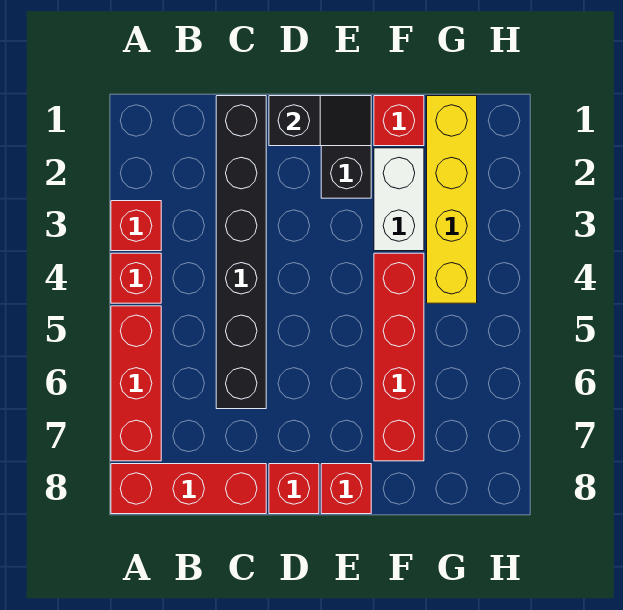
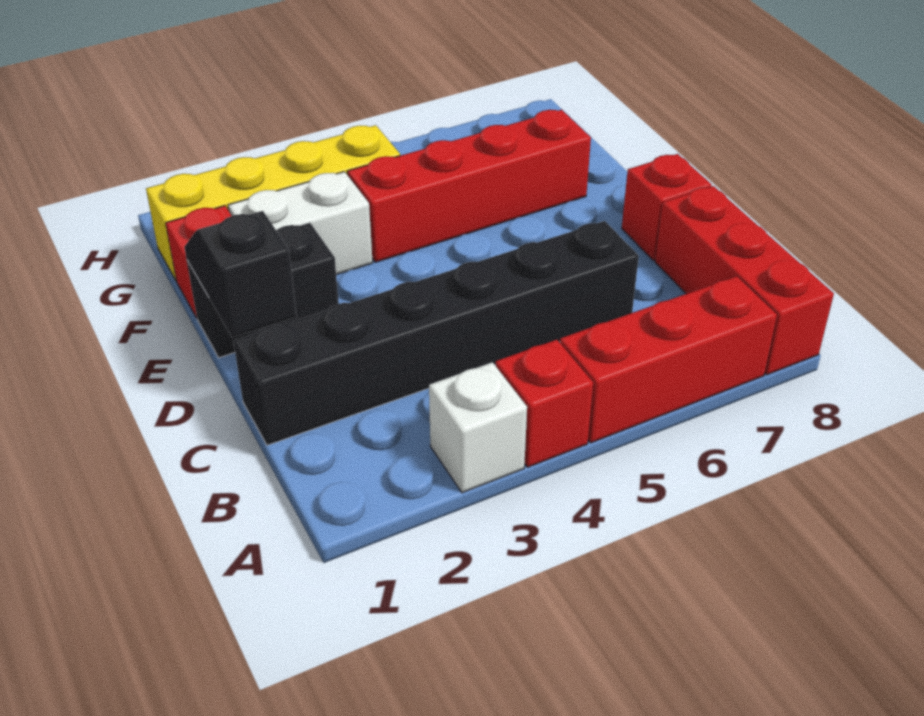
red 1x1 brick [111,201,161,251] -> white 1x1 brick [429,362,527,493]
red 1x1 brick [321,464,371,514] -> none

